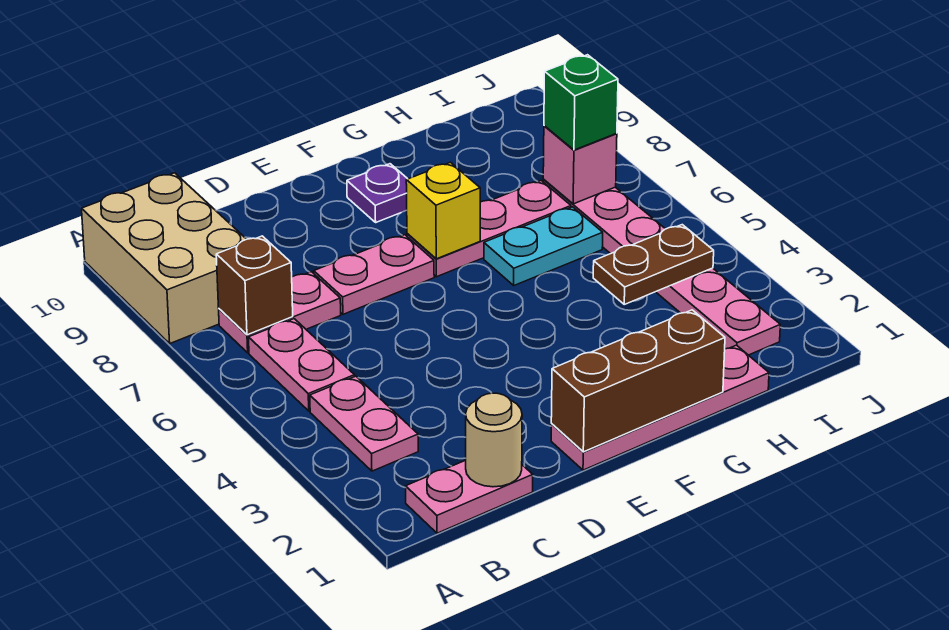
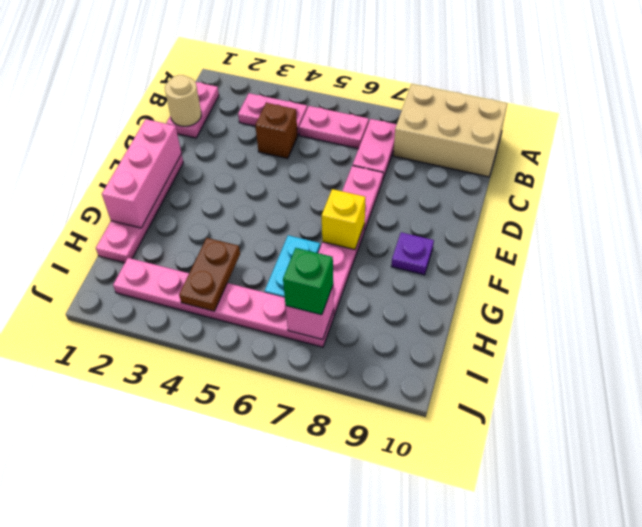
brown 1x1 brick [216,236,293,335] -> brown 1x1 brick moved to [255,103,298,159]
brown 1x3 brick [551,310,725,452] -> pink 1x3 brick [102,119,182,228]

